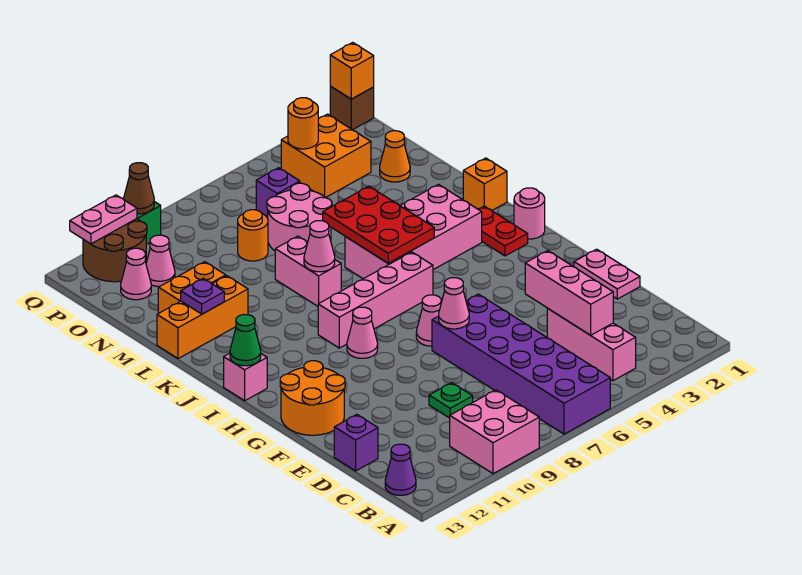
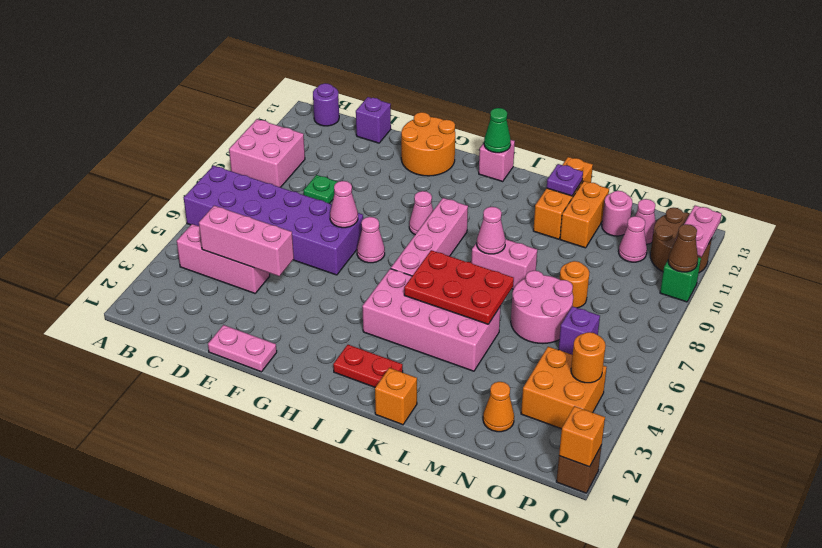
purple 1x1 cone [385,444,416,495] -> purple 1x1 round brick [313,83,339,126]
pink 1x1 round brick [514,188,545,239] -> pink 1x1 round brick moved to [602,191,632,236]
pink 2x4 brick [345,184,482,279] -> pink 2x4 brick turned to [362,269,501,371]

